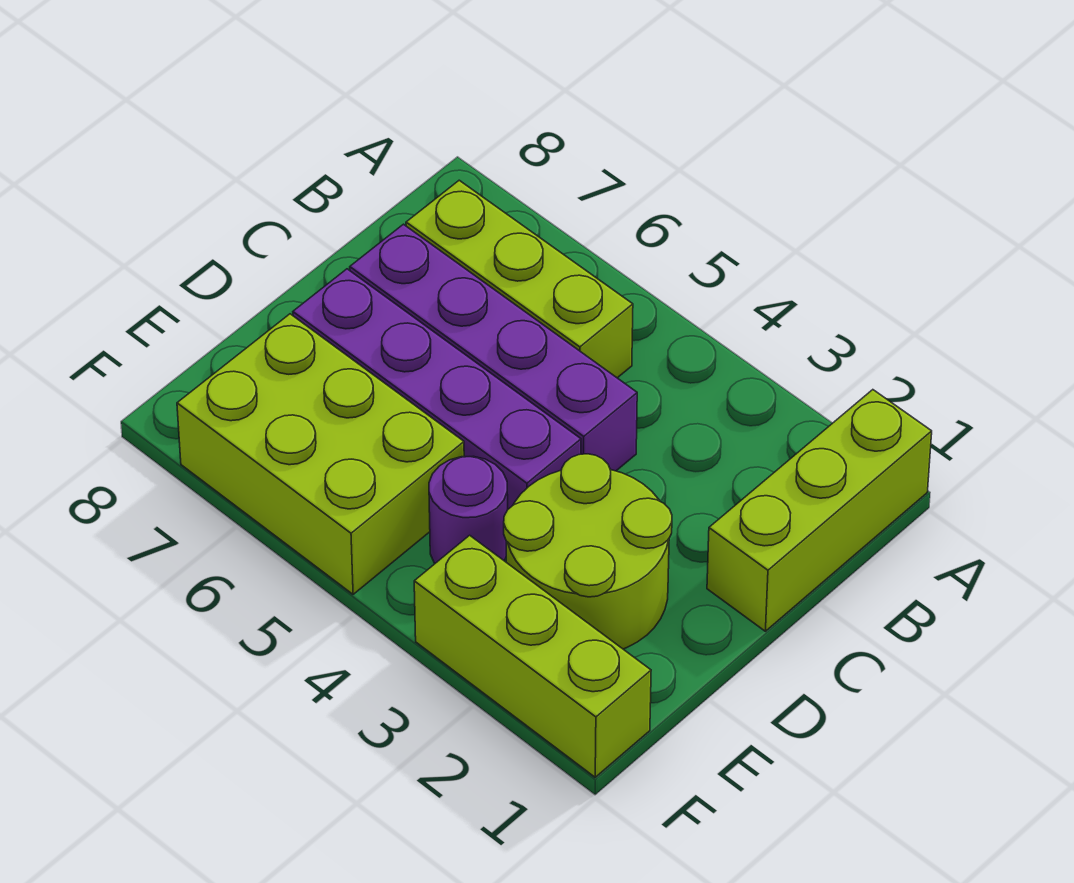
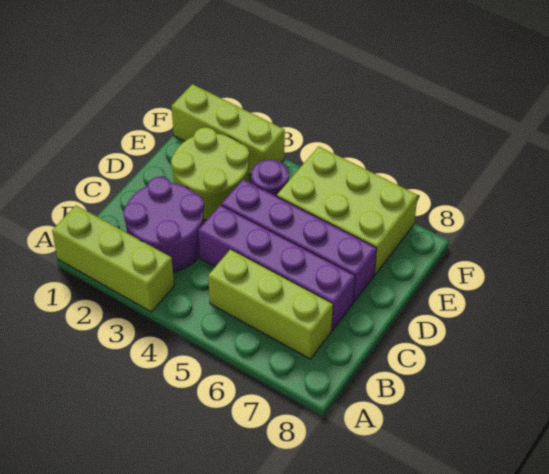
lime 1x3 brick [707,390,932,631] -> lime 1x3 brick turned to [52,205,174,312]
none -> purple 2x2 round brick [123,177,204,272]

